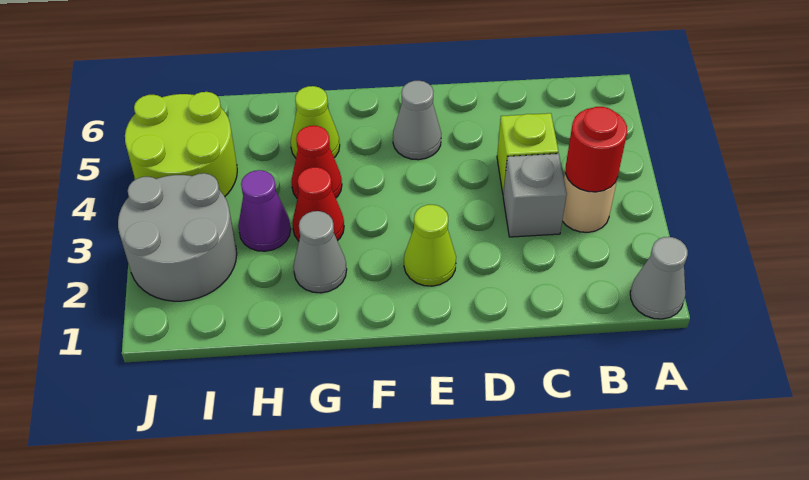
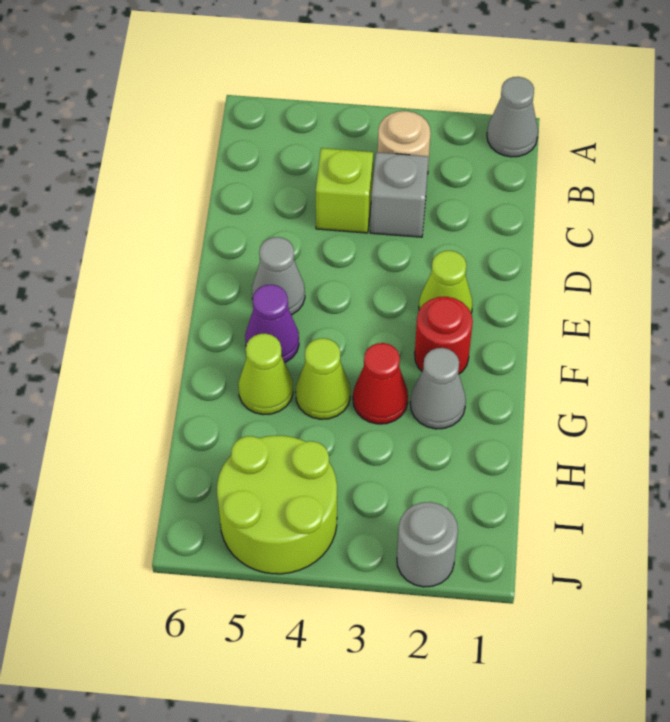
red 1x1 round brick [566,107,627,192] -> red 1x1 round brick moved to [415,297,473,374]
red 1x1 cone [291,126,342,199] -> lime 1x1 cone [296,338,350,419]
purple 1x1 cone [238,170,291,251] -> purple 1x1 cone moved to [245,285,299,363]
grey 2x2 round brick [118,173,237,301] -> grey 1x1 round brick [397,502,458,587]

